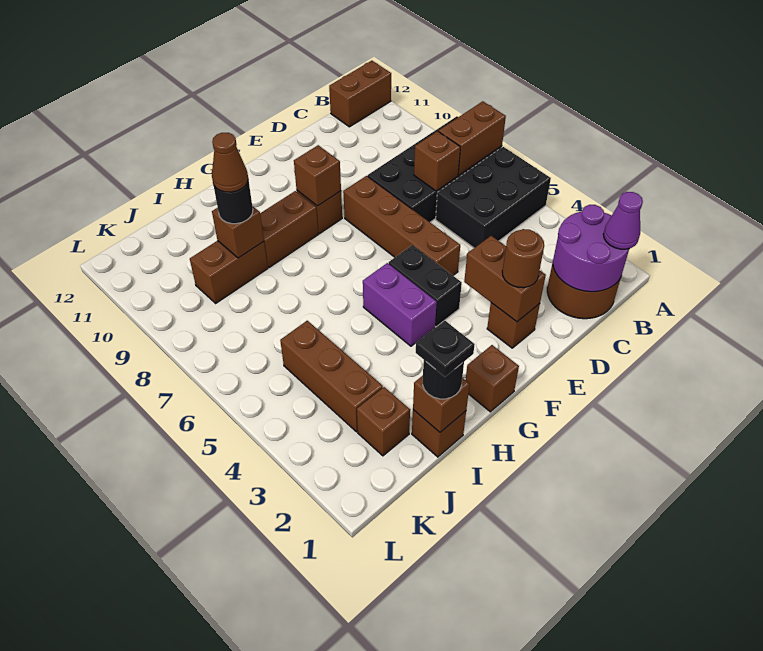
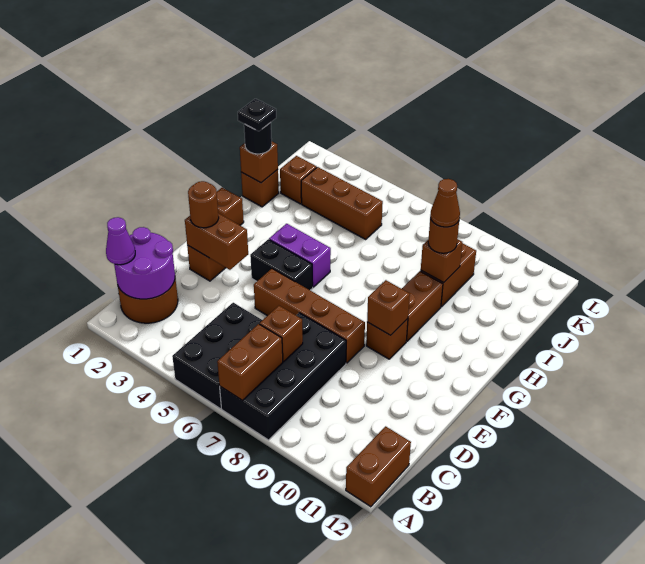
black 1x1 round brick [213,180,253,224] -> brown 1x1 round brick [428,218,459,253]

